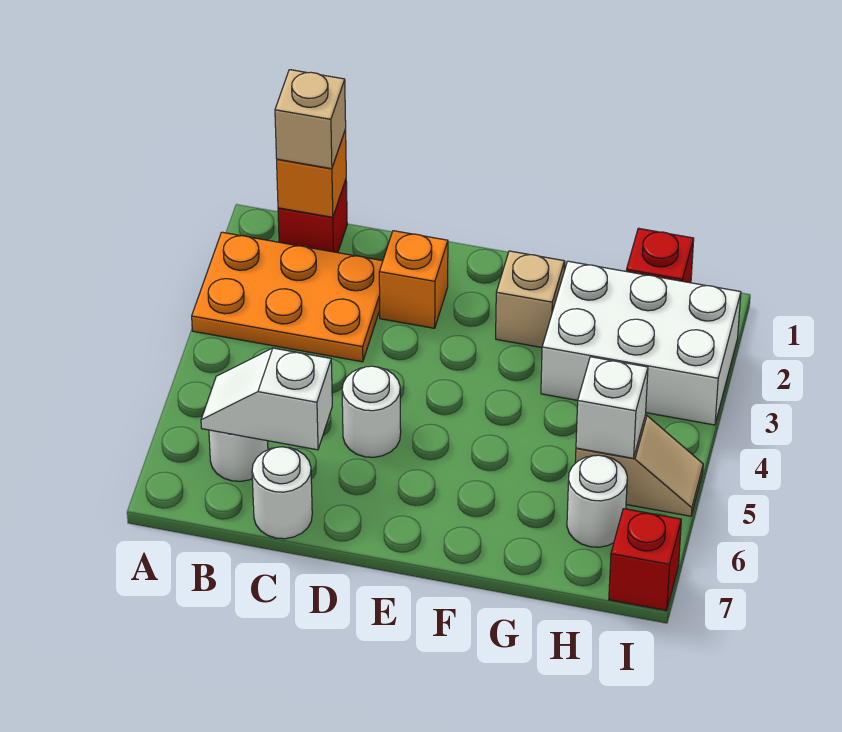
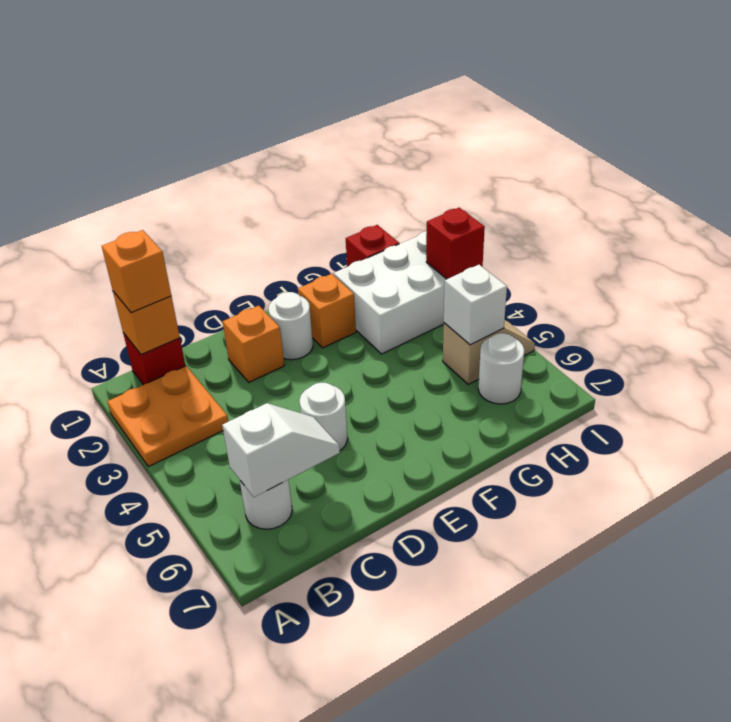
orange 2x3 plate [192,232,383,362] -> orange 2x2 plate [107,366,228,467]
tan 1x1 brick [275,70,346,169] -> orange 1x1 brick [102,230,171,313]
white 1x2 slope [201,348,332,450] -> white 1x2 slope turned to [222,403,340,497]
white 1x1 round brick [252,447,312,539] -> white 1x1 round brick moved to [268,292,313,360]
tan 1x1 brick [496,251,564,348] -> orange 1x1 brick [298,274,356,348]
red 1x1 brick [609,509,681,611] -> red 1x1 brick moved to [426,208,485,279]

